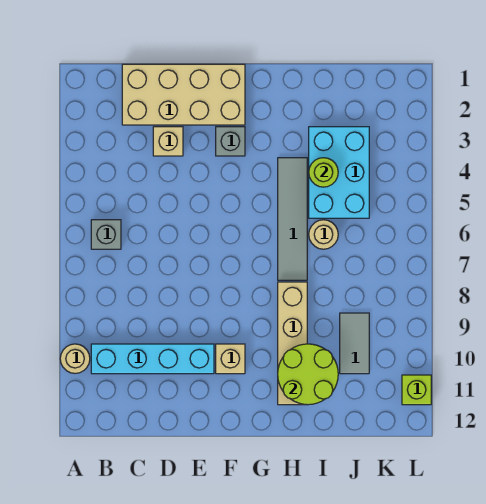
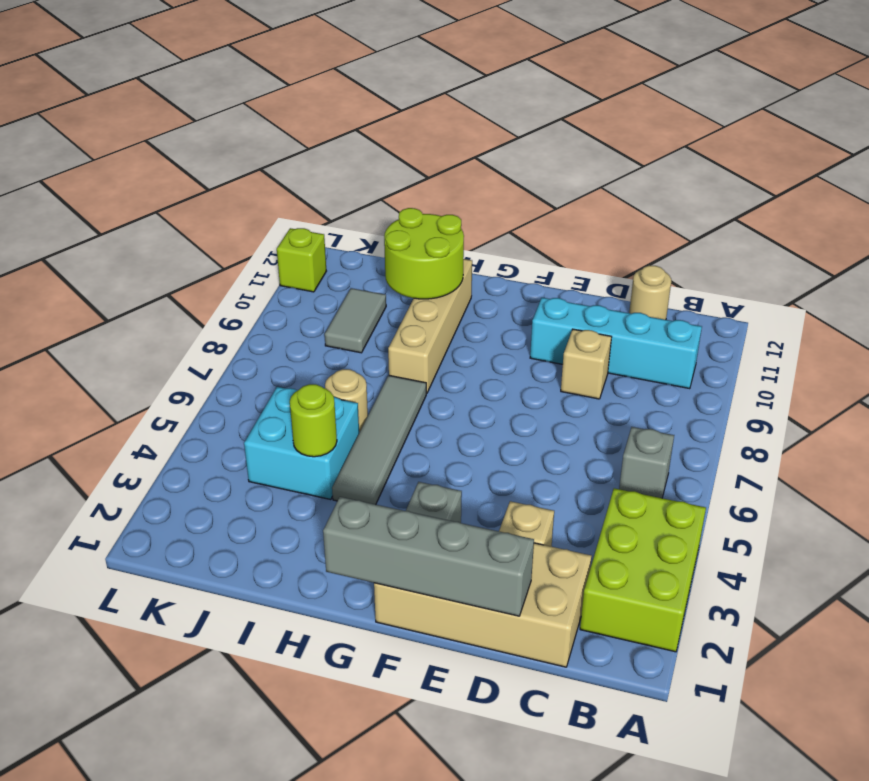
none -> lime 2x3 brick [580,488,706,652]
tan 1x1 round brick [60,344,90,373] -> tan 1x1 round brick moved to [629,265,671,320]
none -> grey 1x4 brick [323,497,534,616]
tan 1x1 brick [216,344,245,374] -> tan 1x1 brick moved to [561,329,611,399]
cyan 2x3 brick [309,127,369,218] -> cyan 2x2 brick [244,387,359,500]

